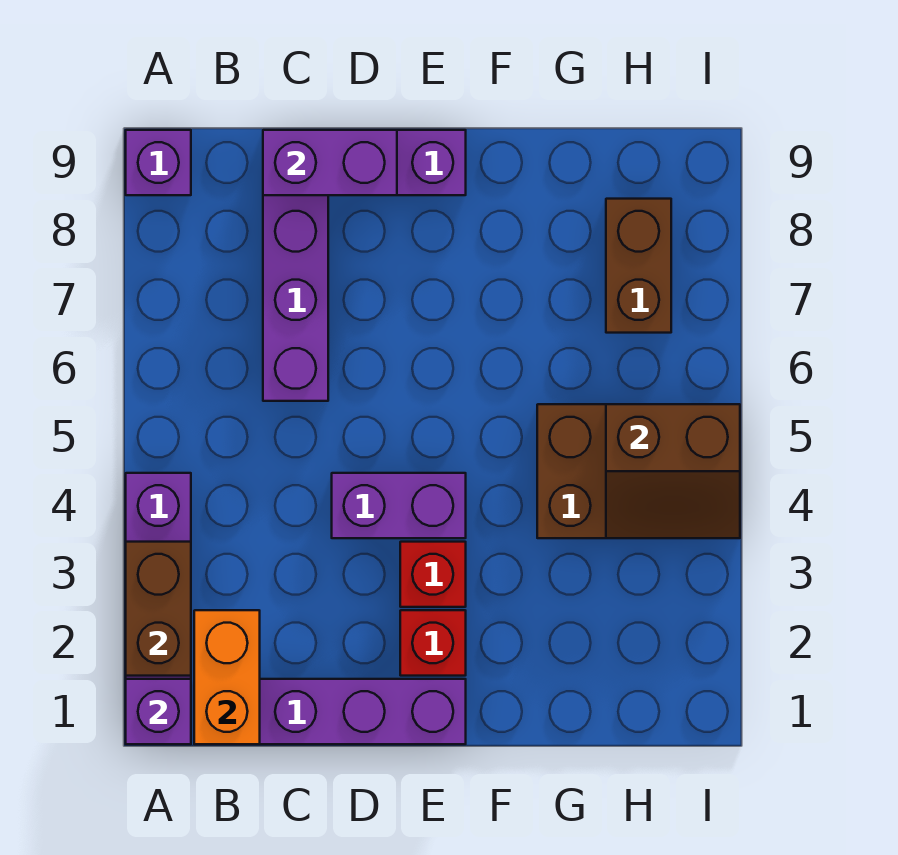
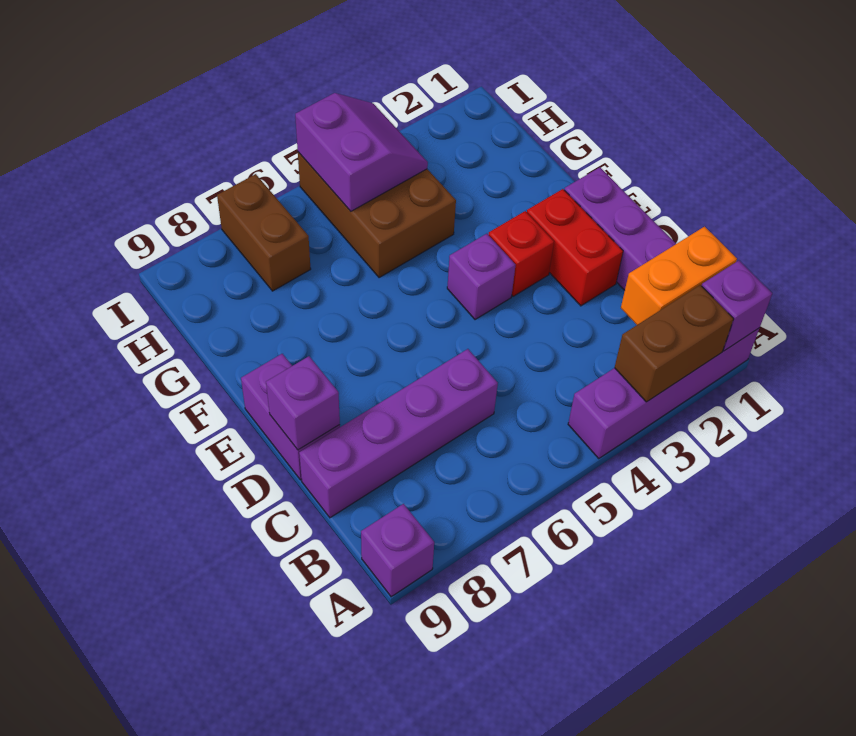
purple 1x2 brick [263,130,397,195] -> purple 1x1 brick [266,356,340,450]
purple 1x2 brick [332,473,466,538] -> purple 1x1 brick [447,234,515,320]
red 1x1 brick [400,610,466,676] -> red 1x2 brick [527,189,623,306]
brown 2x2 slope [606,404,740,538] -> purple 2x2 slope [295,93,428,211]
brown 1x2 brick [606,199,671,333] -> brown 1x2 brick turned to [217,174,311,291]

